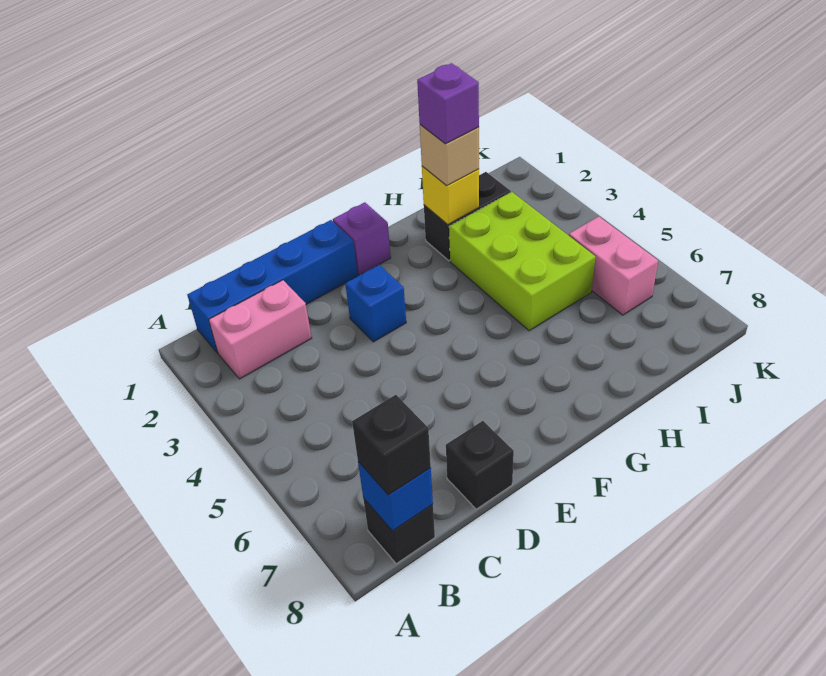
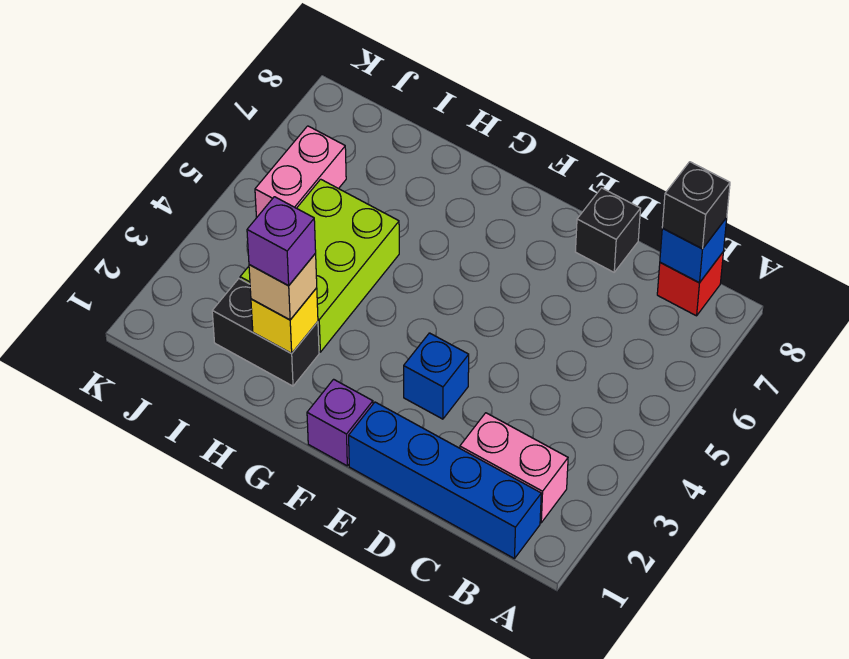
black 1x1 brick [363,498,435,564] -> red 1x1 brick [657,253,723,316]

